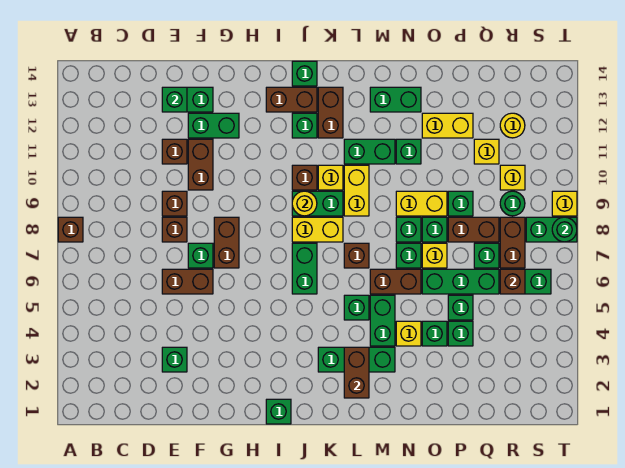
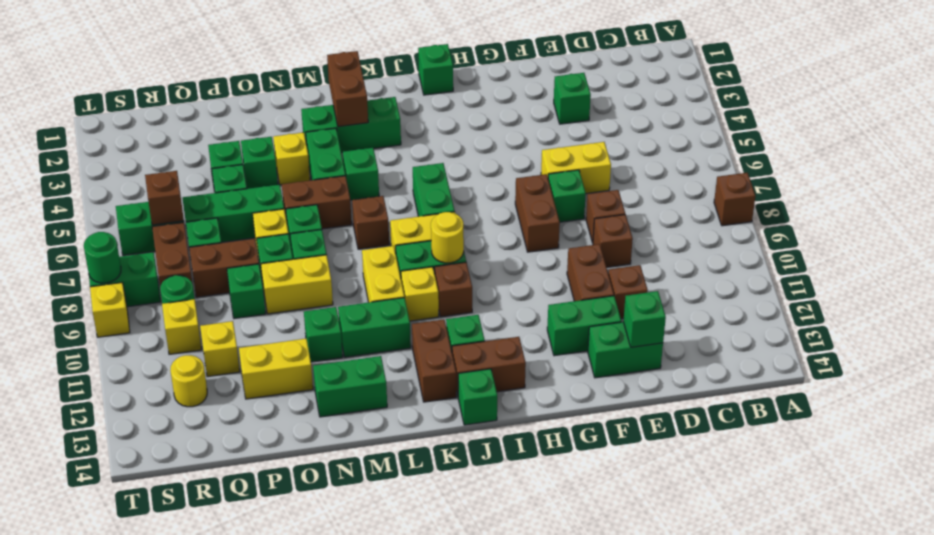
brown 1x2 brick [162,269,213,294] -> yellow 1x2 brick [541,142,611,194]

